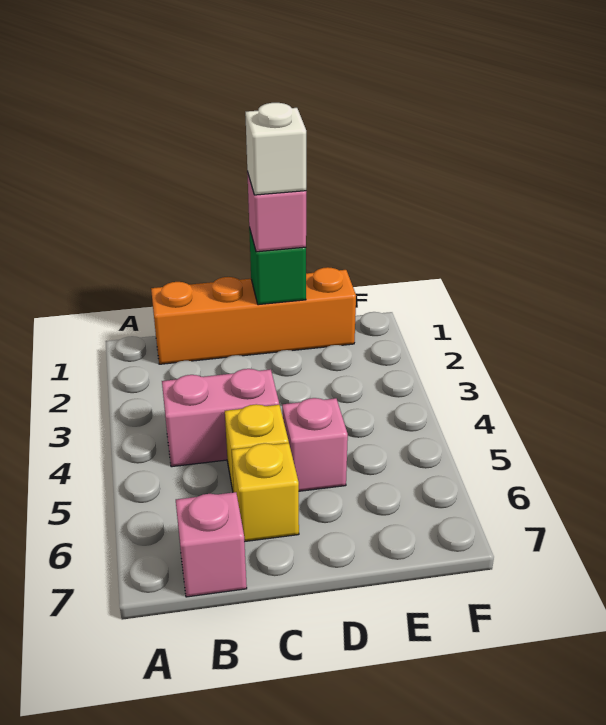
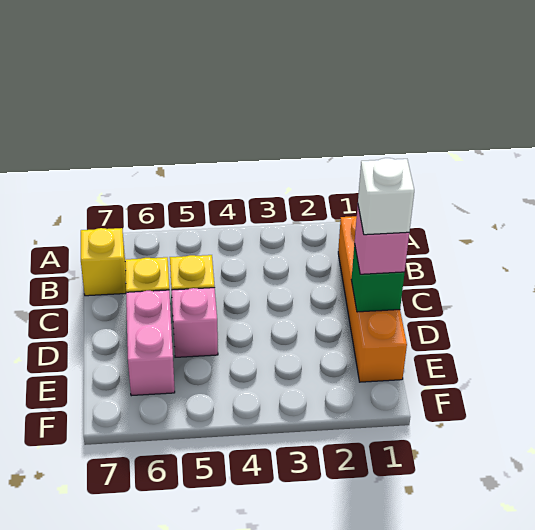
pink 1x2 brick [162,369,279,467] -> pink 1x2 brick moved to [126,290,175,396]
pink 1x1 brick [176,492,247,597] -> yellow 1x1 brick [81,228,126,296]

